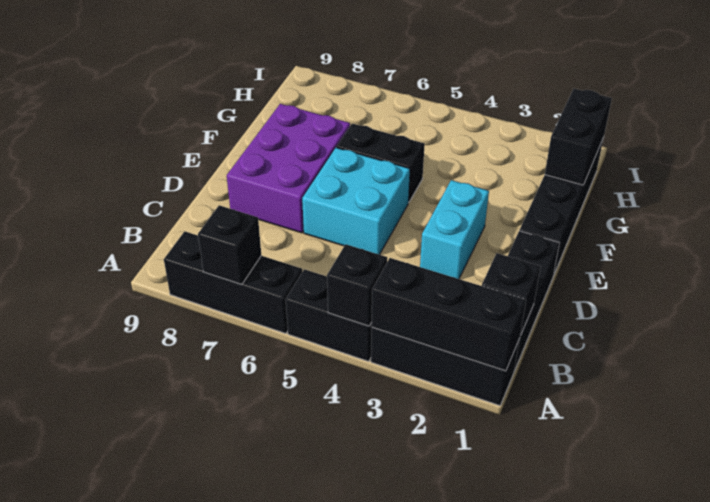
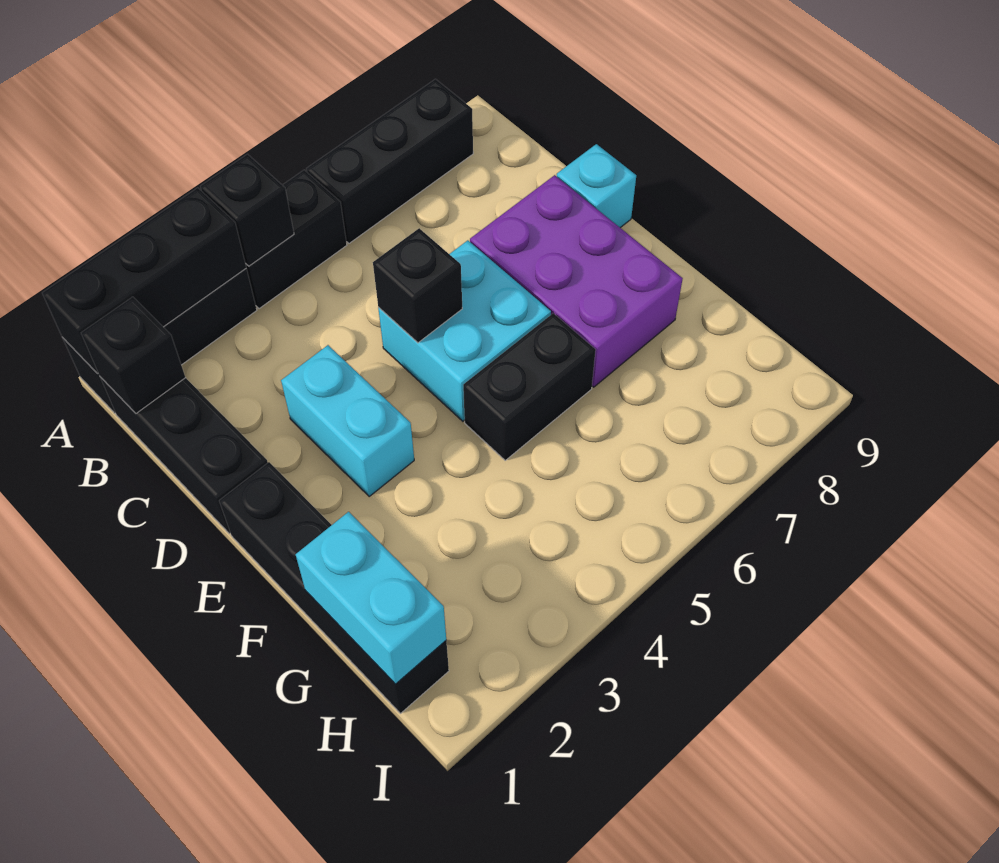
black 1x1 brick [198,205,261,284] -> black 1x1 brick moved to [373,228,462,343]
none -> cyan 1x1 brick [557,144,636,228]
black 1x2 brick [545,89,612,185] -> cyan 1x2 brick [296,512,446,684]

